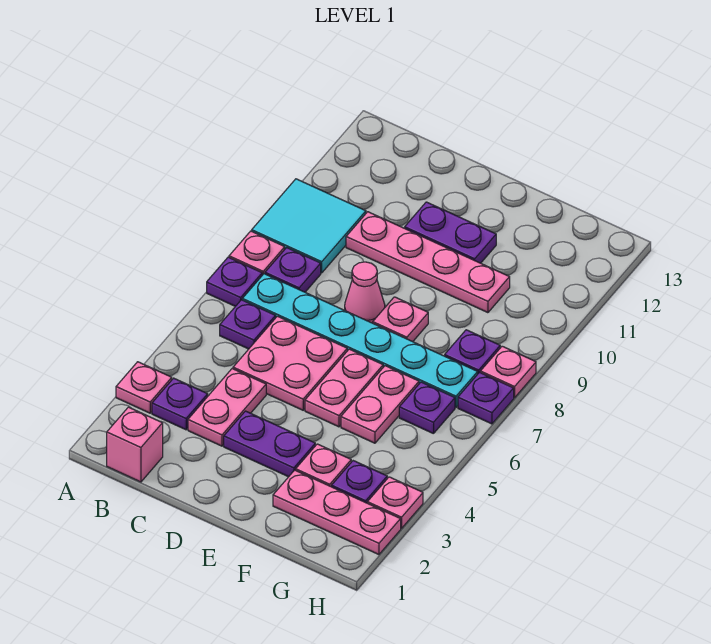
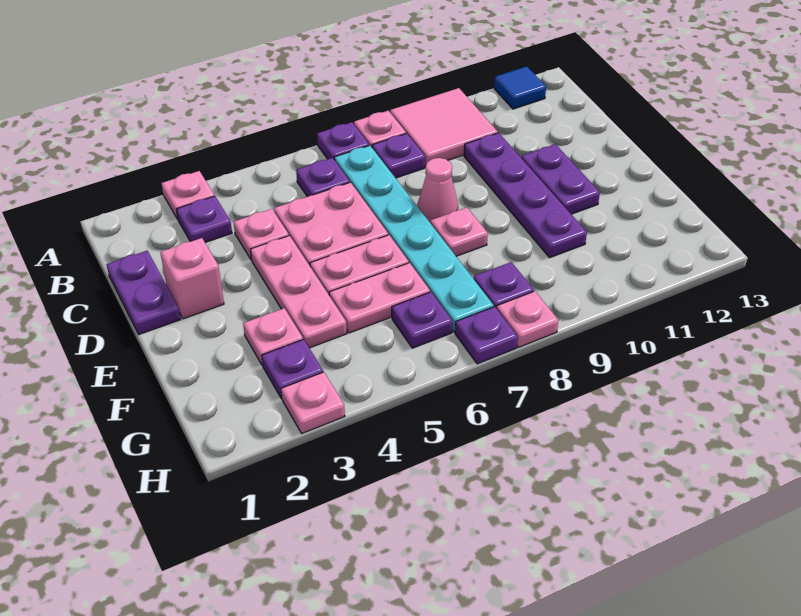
cyan 2x2 tile [252,179,366,273] -> pink 2x2 tile [390,88,498,166]
none -> blue 1x1 tile [494,66,546,109]
pink 1x1 brick [107,407,163,482] -> pink 1x1 brick moved to [160,238,224,319]
pink 1x2 plate [188,369,266,446] -> pink 1x1 plate [233,209,289,260]
pink 1x4 plate [346,212,510,313] -> purple 1x4 plate [464,133,587,258]
purple 1x2 plate [224,411,315,477] -> purple 1x2 plate moved to [106,251,181,334]
pink 1x3 plate [273,470,401,555] -> pink 1x3 plate moved to [250,236,347,348]

